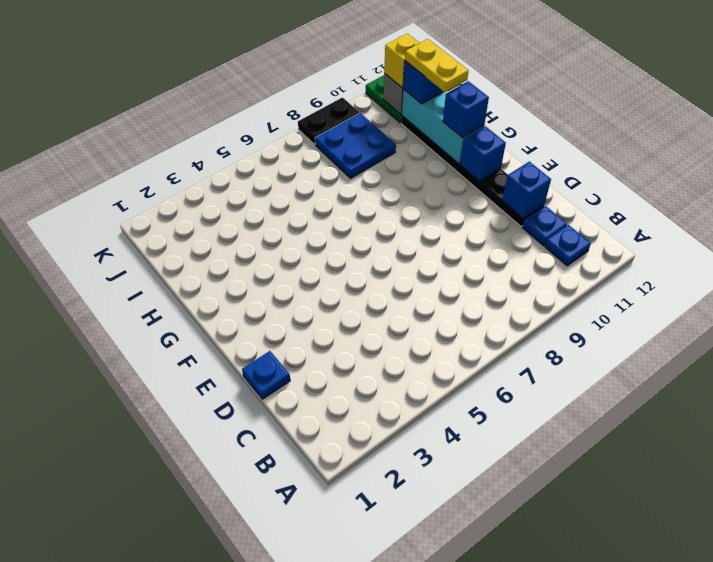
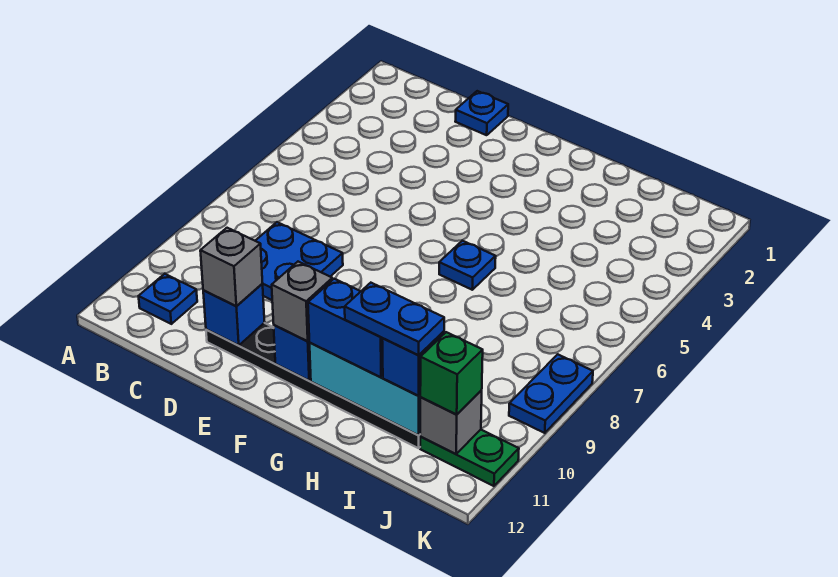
blue 1x1 plate [522,206,567,246] -> blue 1x1 plate moved to [439,241,496,290]
none -> grey 1x1 brick [200,228,262,306]
none -> grey 1x1 brick [272,262,332,341]
blue 1x1 brick [443,81,489,138] -> blue 1x2 brick [308,279,383,377]
yellow 1x2 plate [405,39,468,92] -> blue 1x2 plate [345,283,444,355]
blue 2x2 plate [315,113,396,178] -> blue 2x2 plate moved to [255,222,343,300]
yellow 1x1 brick [384,34,419,88] -> green 1x1 brick [420,332,483,414]
black 1x2 plate [298,98,359,144] -> blue 1x2 plate [509,354,593,433]

